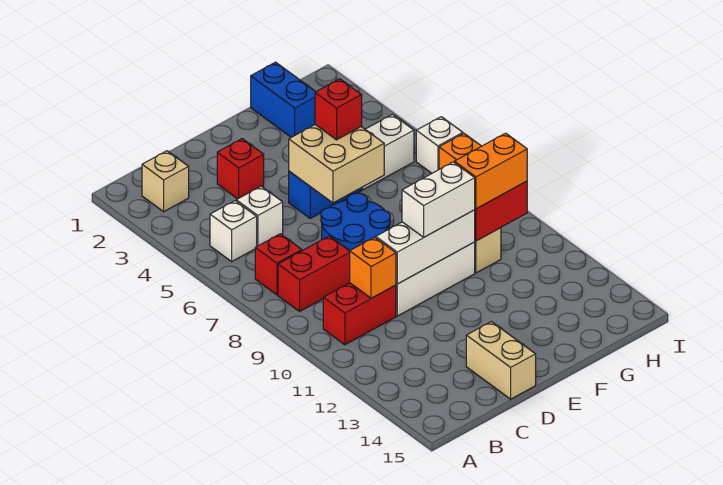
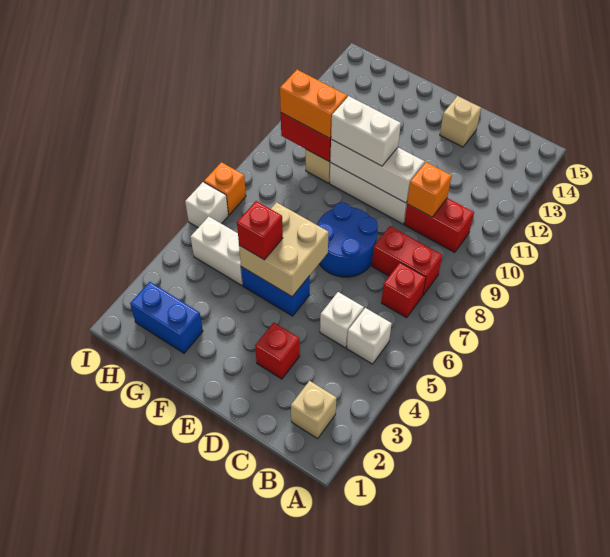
tan 1x2 brick [466,322,536,399] -> tan 1x1 brick [440,96,481,147]
blue 1x2 brick [251,62,316,137] -> blue 1x2 brick turned to [130,282,203,353]

